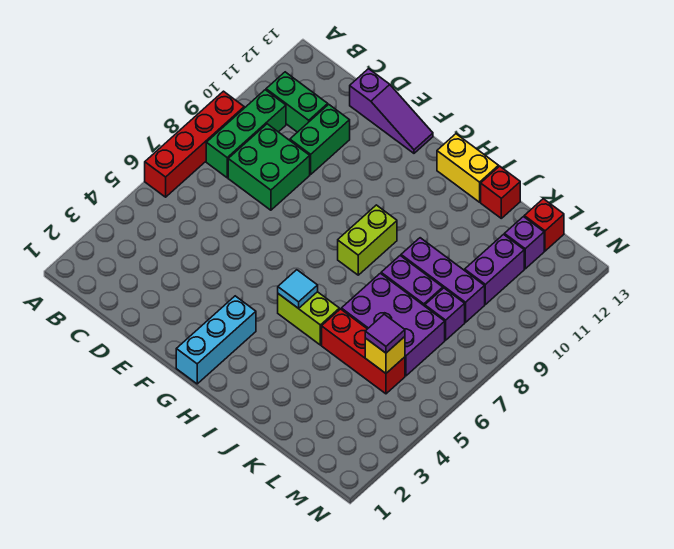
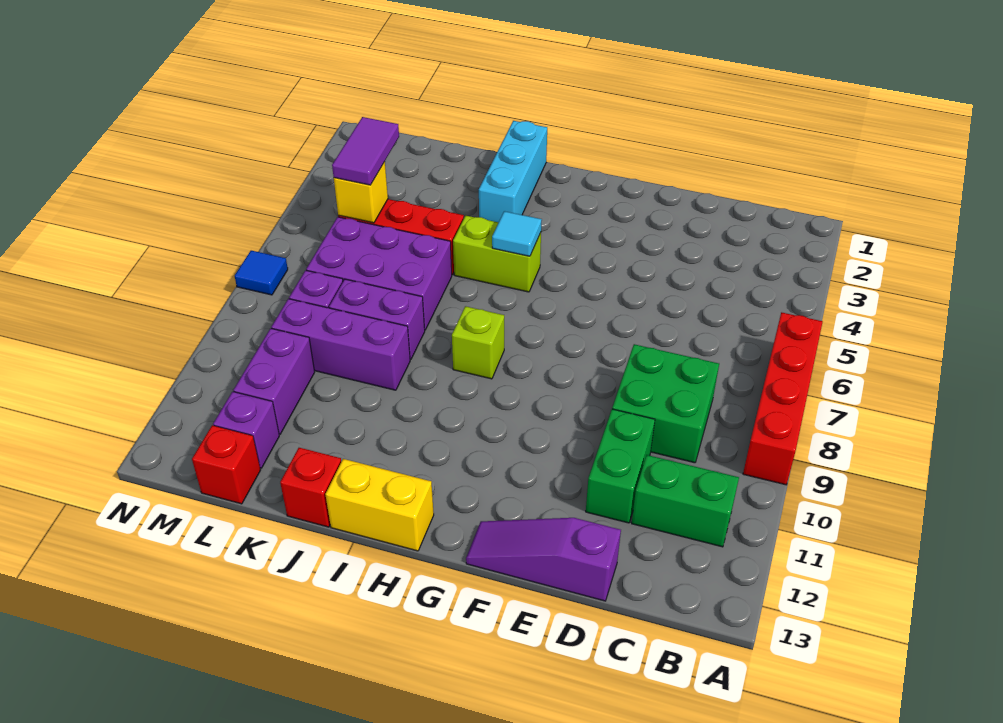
green 1x3 brick [206,90,286,178] -> none
cyan 1x3 brick [176,296,256,384] -> cyan 1x3 brick moved to [479,121,547,222]
lime 1x2 brick [338,205,397,275] -> lime 1x1 brick [452,306,504,379]
purple 1x1 tile [365,314,405,353] -> purple 1x2 tile [332,117,399,185]
none -> blue 1x1 tile [235,251,288,295]

